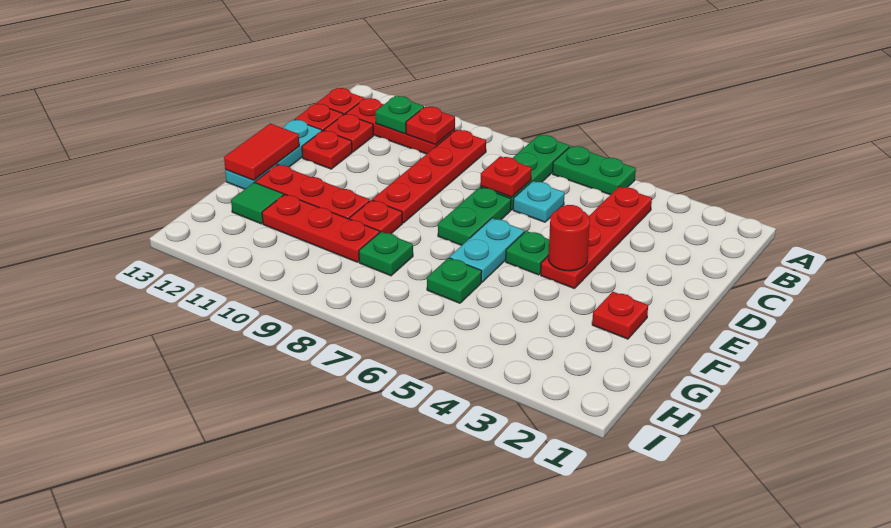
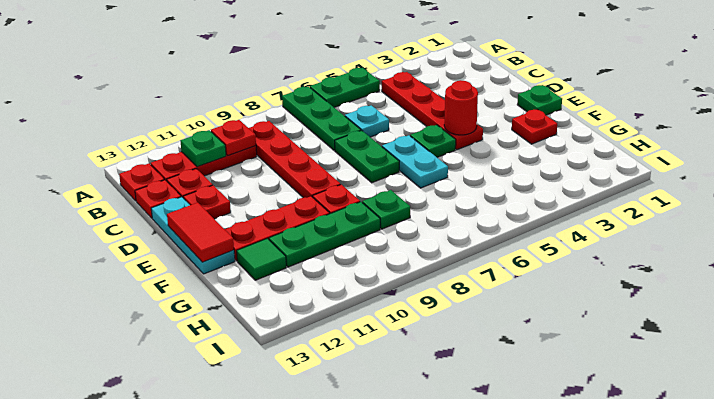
red 1x1 plate [480,156,532,197] -> none
green 1x1 plate [427,258,482,303] -> green 1x1 plate moved to [517,85,562,115]
red 1x3 plate [262,194,380,262] -> green 1x3 plate [269,202,380,267]

